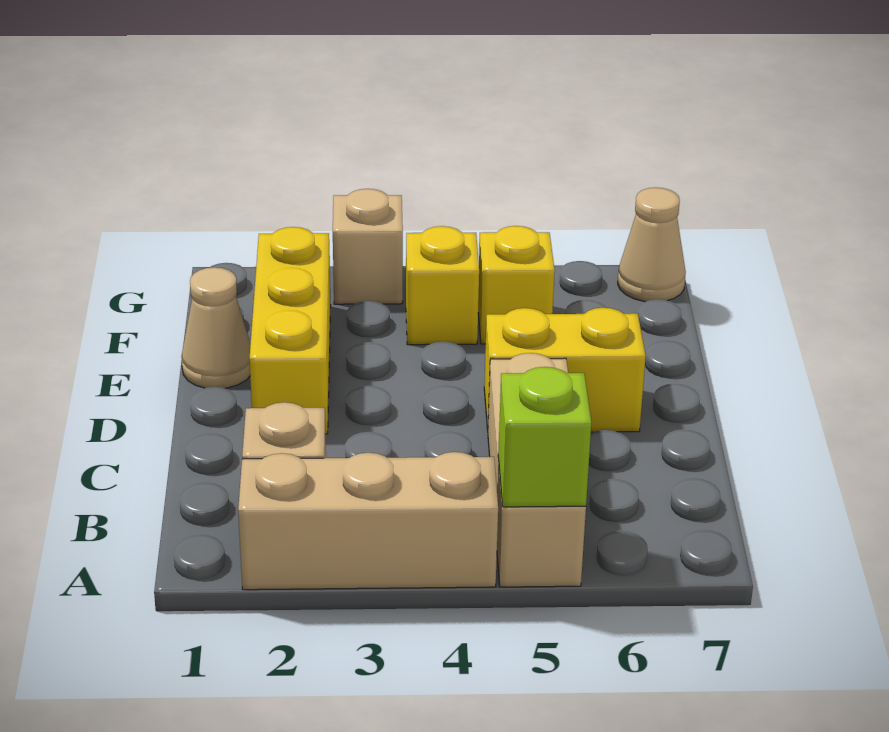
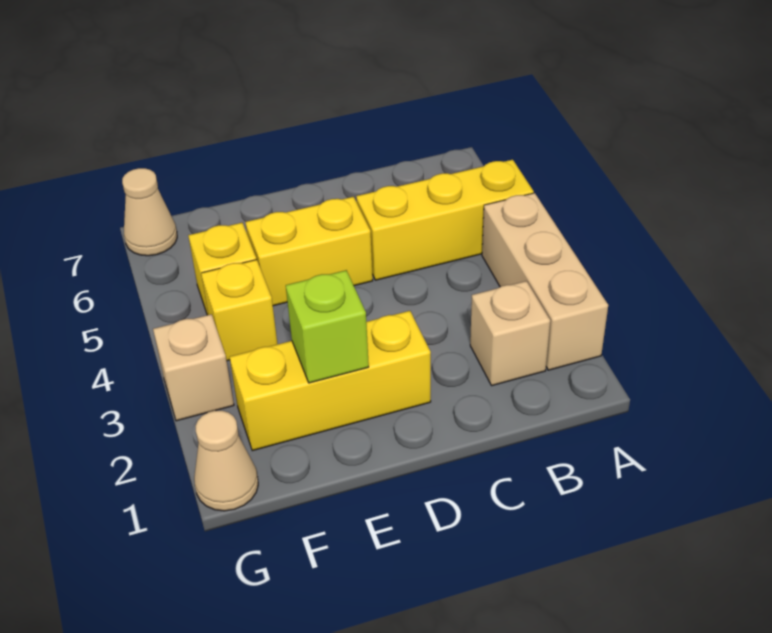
tan 1x3 brick [488,353,586,587] -> yellow 1x3 brick [356,160,534,280]
lime 1x1 brick [498,367,591,507] -> lime 1x1 brick moved to [286,270,369,383]
yellow 1x2 brick [484,308,646,432] -> yellow 1x2 brick turned to [245,197,373,306]
tan 1x1 cone [181,267,251,388] -> tan 1x1 cone moved to [194,411,258,511]

